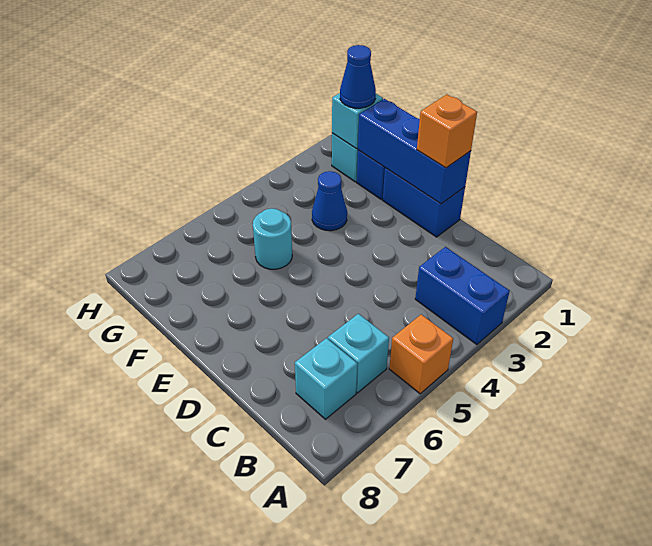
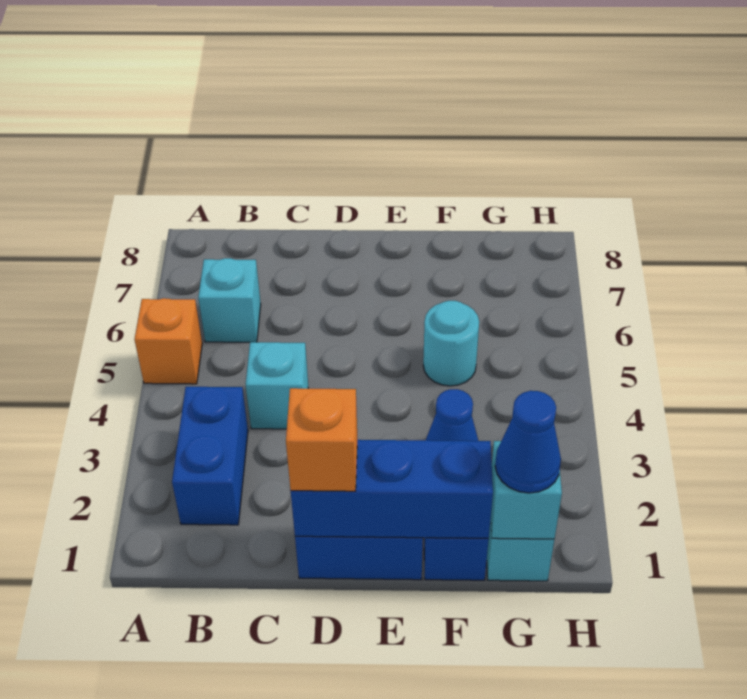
blue 1x2 brick [415,247,510,345] -> blue 1x2 brick turned to [172,387,248,525]
cyan 1x1 brick [295,338,357,419] -> cyan 1x1 brick moved to [246,342,308,429]

